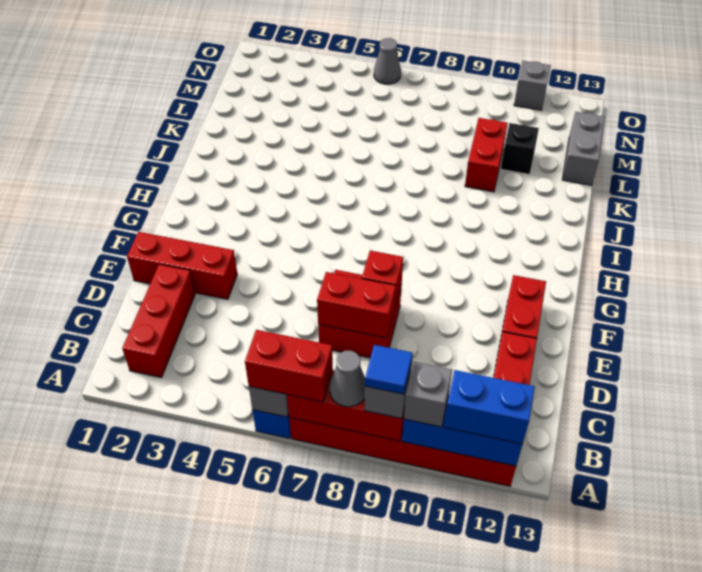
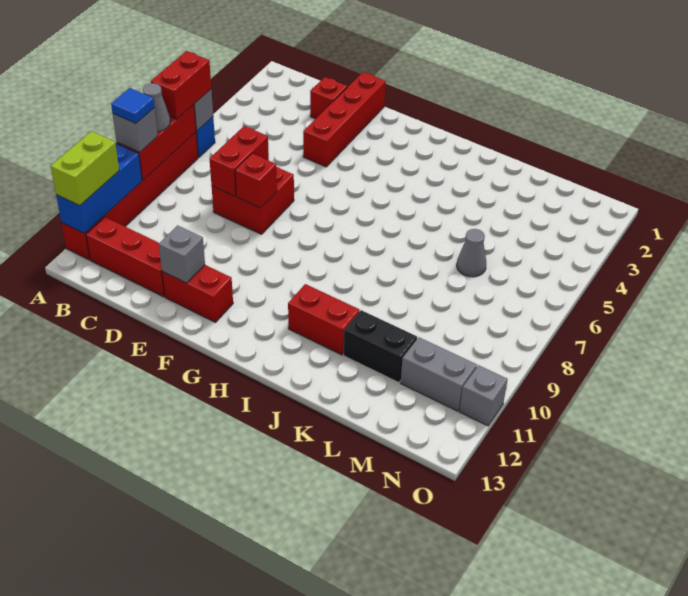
grey 1x1 brick [404,362,452,427] -> grey 1x1 brick moved to [159,225,205,283]
blue 1x2 brick [444,370,535,444] -> lime 1x2 brick [51,131,119,206]
red 1x3 brick [122,264,195,378] -> red 1x1 brick [310,77,347,119]
red 1x3 brick [127,232,237,299] -> red 1x4 brick [303,72,386,167]
red 1x2 brick [465,118,508,192] -> red 1x2 brick moved to [288,284,360,355]
black 1x1 brick [501,123,539,174] -> black 1x2 brick [344,310,417,383]
grey 1x2 brick [562,112,605,185] -> grey 1x2 brick moved to [401,337,477,411]
grey 1x1 cone [374,38,401,84] -> grey 1x1 cone moved to [457,229,486,277]

